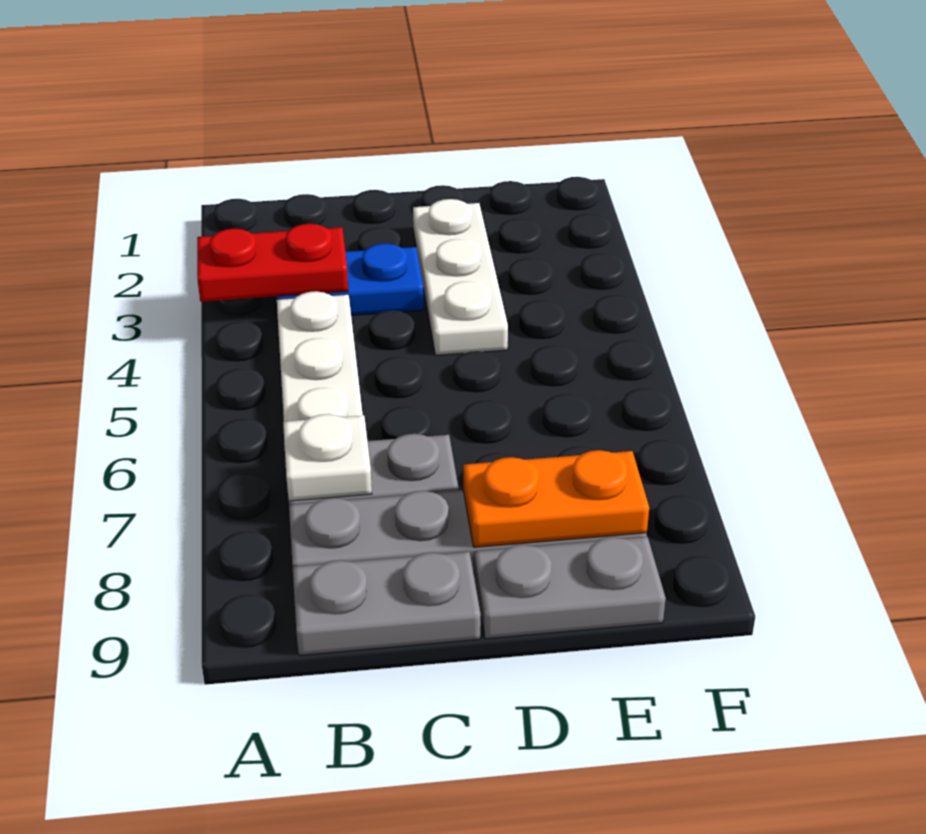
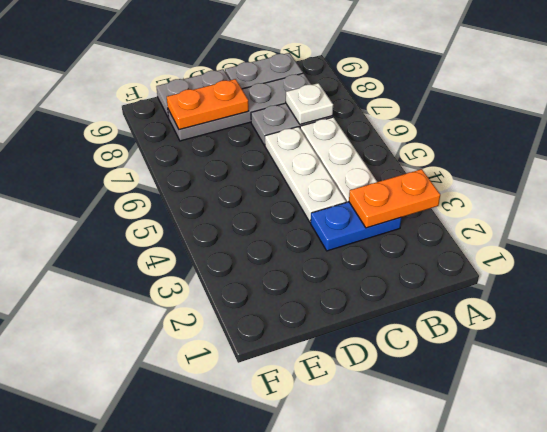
red 1x2 plate [197,224,348,302] -> orange 1x2 plate [349,169,440,228]
white 1x3 plate [413,199,508,355] -> white 1x3 plate moved to [265,127,346,223]

